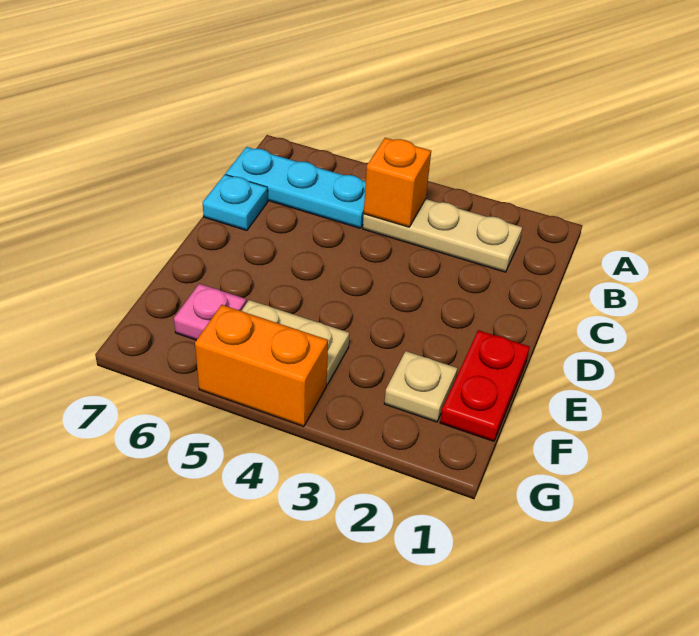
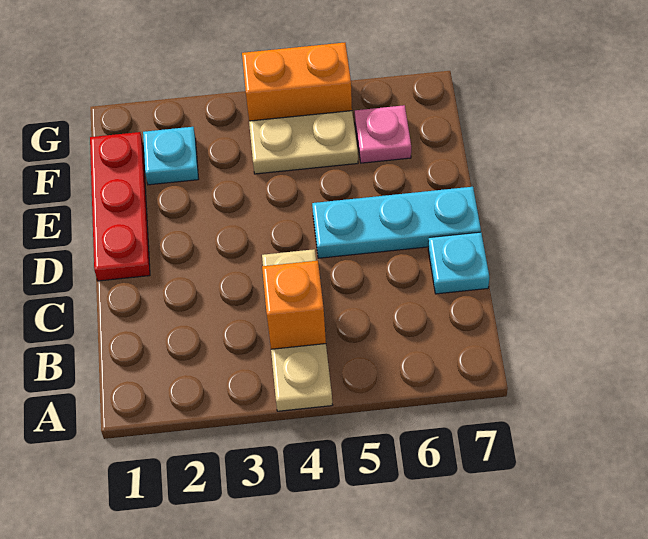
tan 1x3 plate [363,199,522,272] -> tan 1x3 plate turned to [262,249,332,411]
cyan 1x3 plate [226,147,366,228] -> cyan 1x3 plate moved to [312,187,481,258]
red 1x2 plate [440,330,530,441] -> red 1x3 plate [90,132,150,281]
tan 1x1 plate [384,351,457,422] -> cyan 1x1 plate [143,127,198,185]

